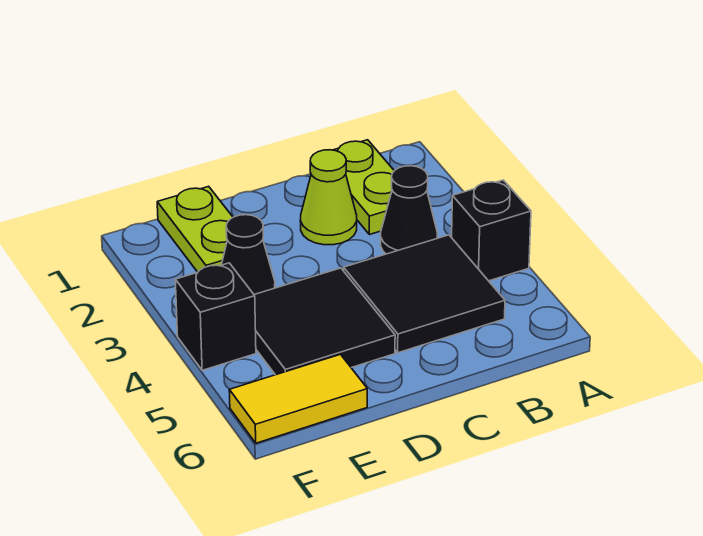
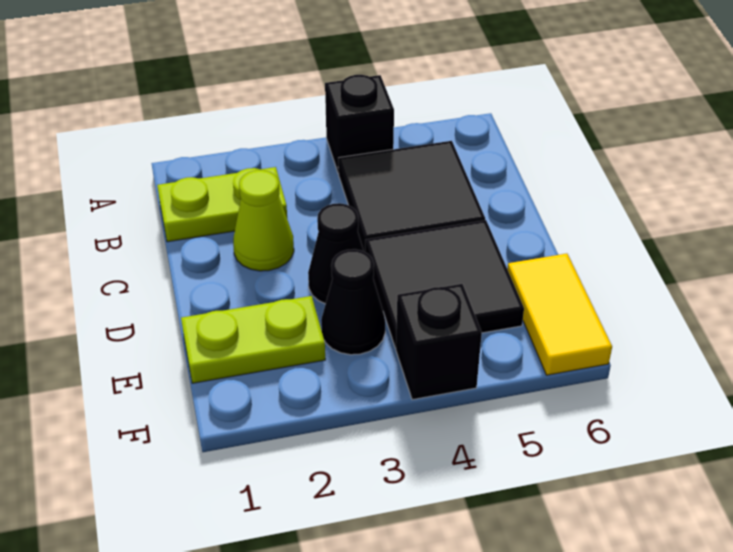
black 1x1 cone [381,166,437,254] -> black 1x1 cone moved to [308,203,364,304]

